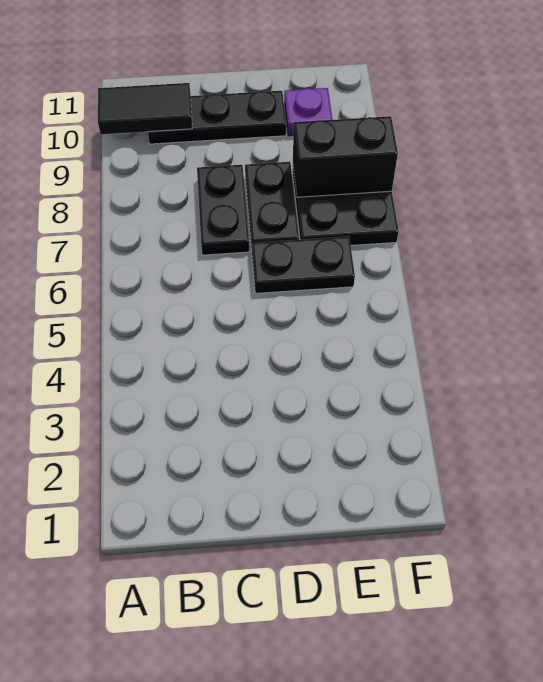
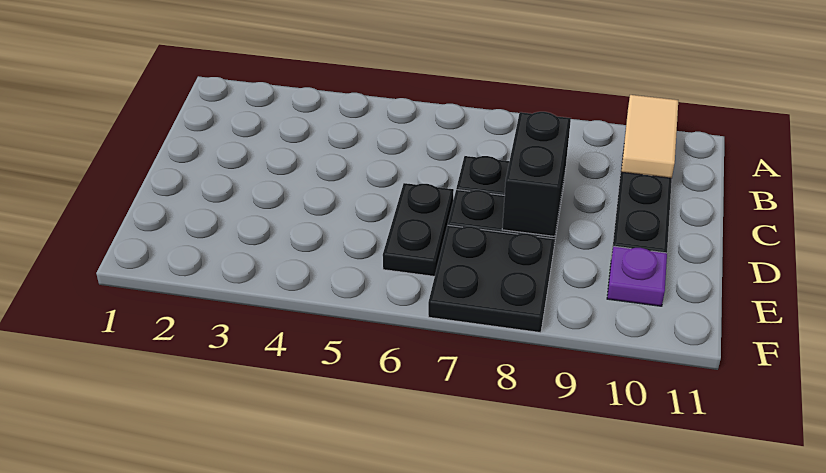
black 1x2 tile [98,83,192,134] -> tan 1x2 tile [621,95,678,178]
black 1x2 brick [293,116,398,197] -> black 1x2 brick moved to [502,112,571,236]

